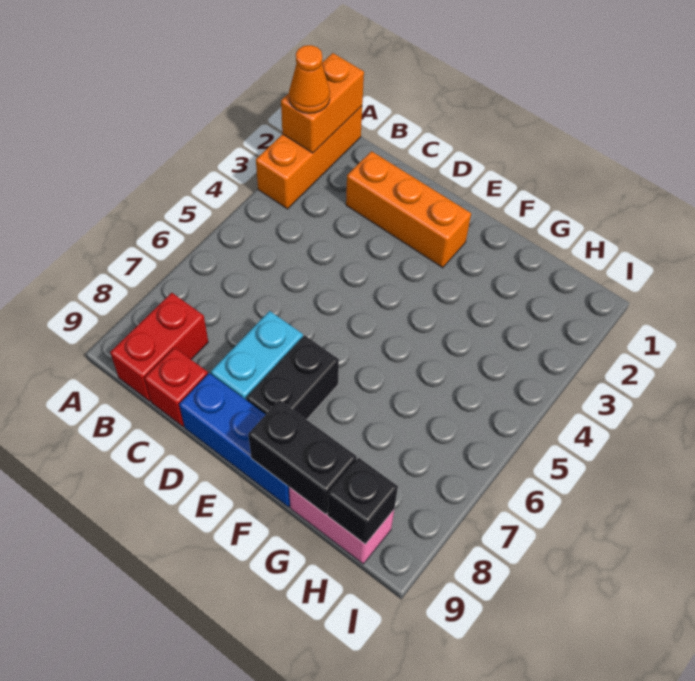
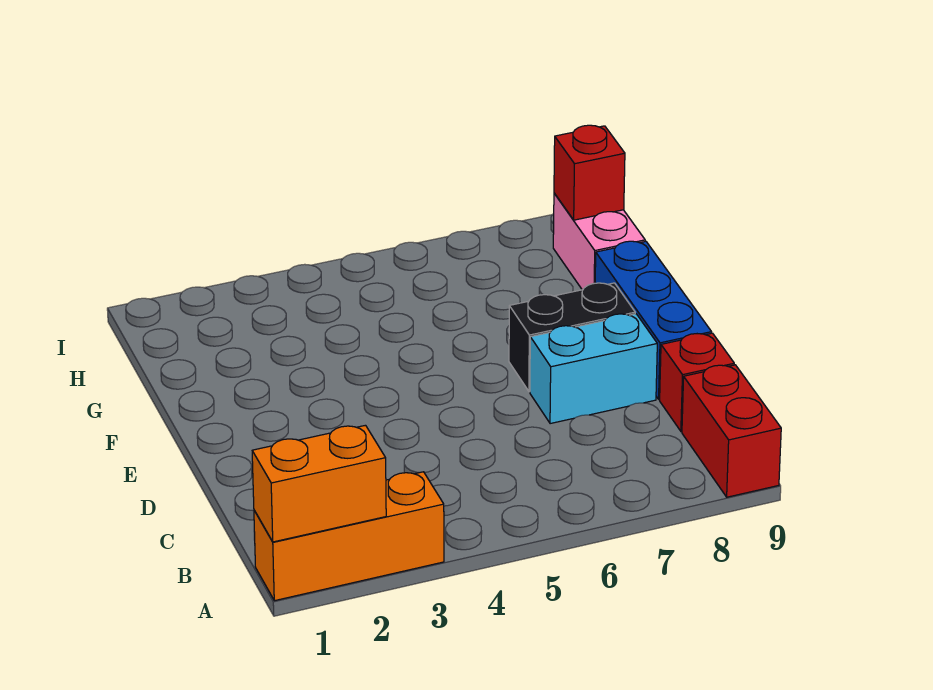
orange 1x1 cone [289,45,330,113] -> none
red 1x2 brick [110,293,208,401] -> red 1x2 brick turned to [682,365,781,497]
orange 1x3 brick [346,151,471,268] -> none
black 1x2 brick [248,400,357,514] -> none
black 1x1 brick [328,458,398,544] -> red 1x1 brick [554,125,625,220]

